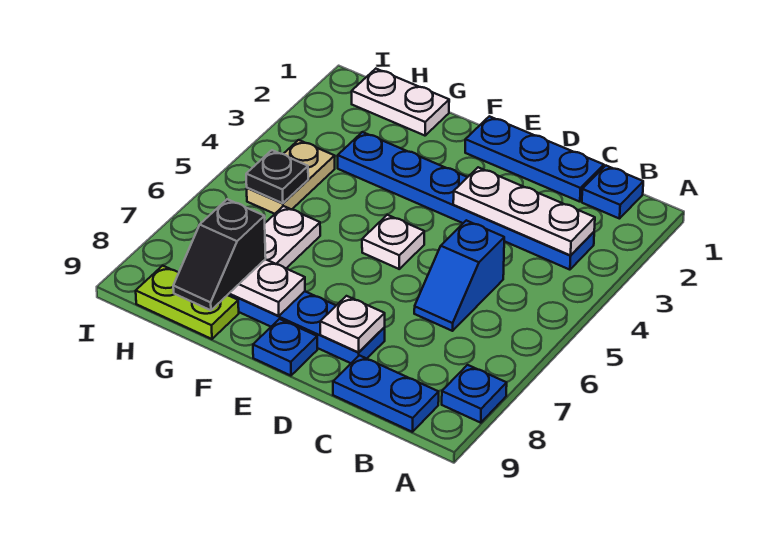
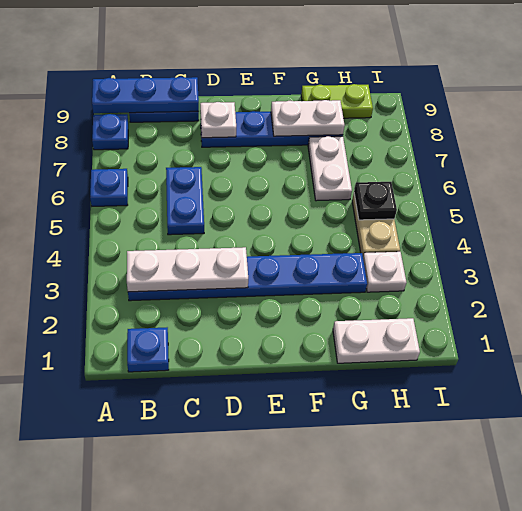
blue 1x3 plate [465,116,604,202] -> blue 1x3 plate moved to [92,77,199,113]
blue 1x2 slope [414,220,504,331] -> blue 1x2 plate [166,167,204,235]
white 1x1 plate [362,215,424,269] -> white 1x1 plate moved to [363,252,407,292]
blue 1x1 plate [253,319,317,376] -> blue 1x1 plate moved to [90,169,128,206]
black 1x2 slope [173,199,266,310] -> none

